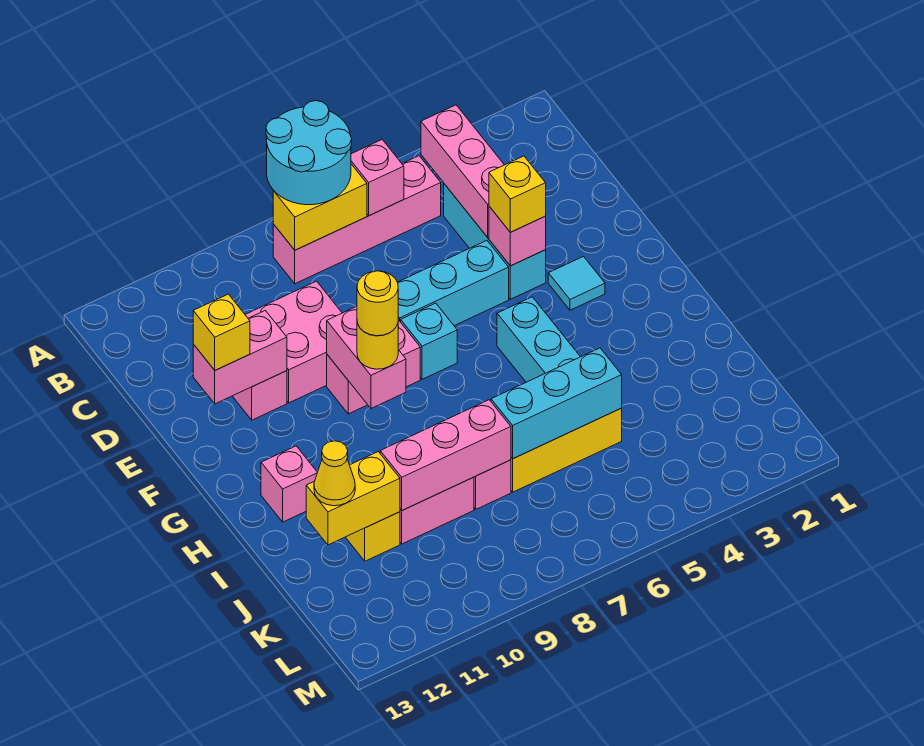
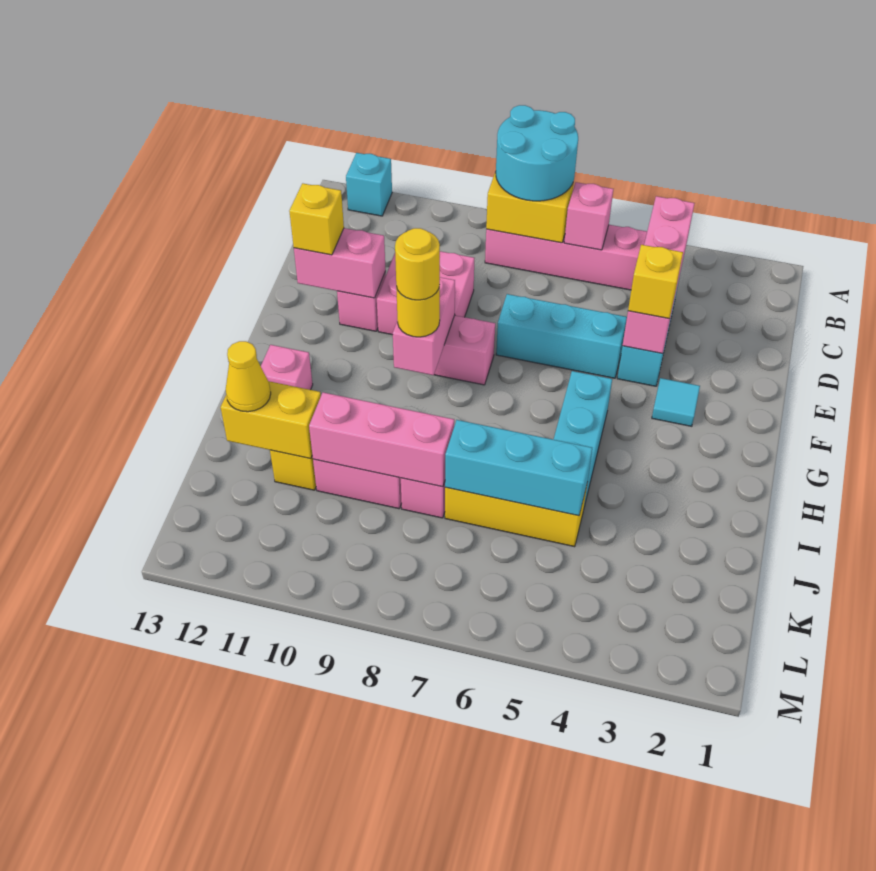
cyan 1x1 brick [401,303,457,379] -> cyan 1x1 brick moved to [346,153,392,216]

